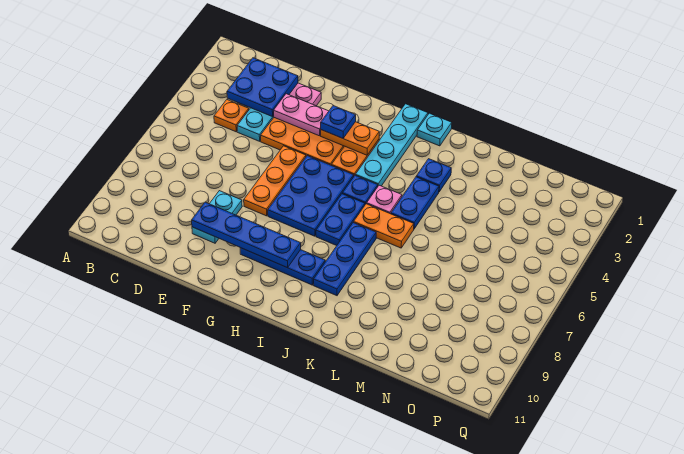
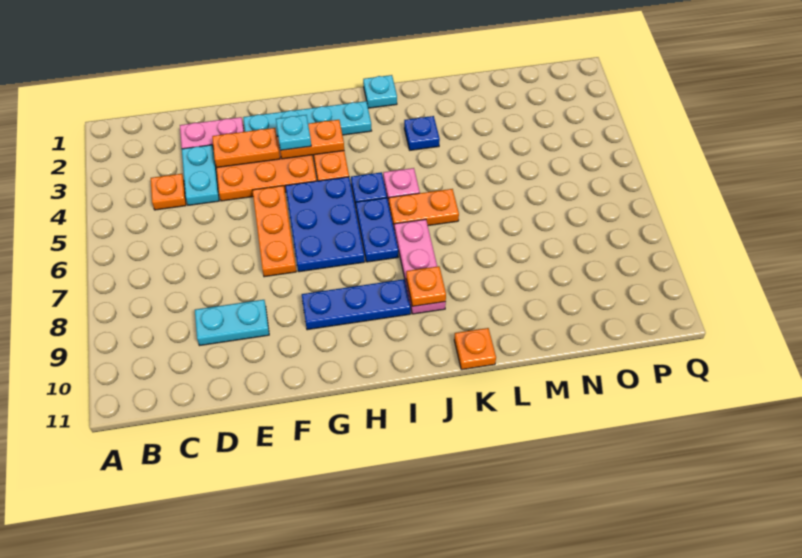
blue 2x2 plate [227,58,298,117] -> none
pink 1x2 plate [274,94,329,136] -> orange 1x2 plate [212,128,280,168]
cyan 1x2 plate [192,191,242,243] -> cyan 1x2 plate turned to [195,300,269,346]
blue 1x4 plate [192,202,301,268] -> none
blue 1x1 plate [321,106,356,138] -> cyan 1x1 plate [276,115,311,150]
cyan 1x4 plate [355,104,428,186] -> cyan 1x4 plate turned to [243,101,372,136]
blue 1x3 plate [314,222,376,296] -> pink 1x3 plate [394,219,446,314]
none -> orange 1x1 plate [406,266,446,306]
blue 1x2 plate [391,177,439,229] -> none
none -> orange 1x1 plate [454,328,496,370]

